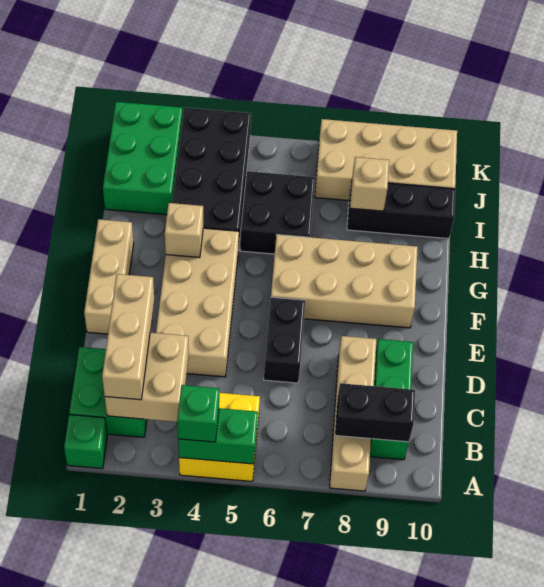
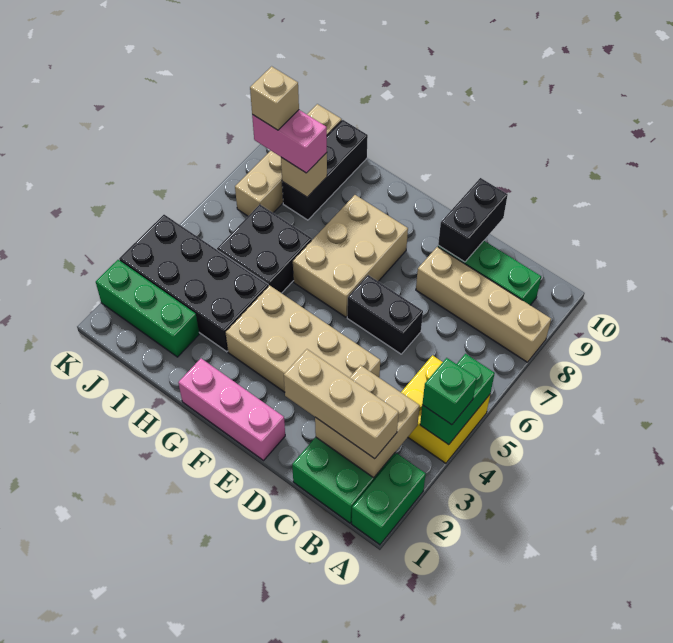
green 1x1 brick [64,415,107,469] -> green 1x2 brick [352,454,426,545]
black 1x2 brick [335,383,415,442] -> black 1x2 brick moved to [438,178,508,262]
tan 1x3 brick [84,219,134,334] -> pink 1x3 brick [178,358,285,460]
tan 2x4 brick [271,235,418,328] -> tan 2x3 brick [293,195,408,317]
tan 1x1 brick [165,203,203,258] -> tan 1x1 brick moved to [250,66,299,130]
green 2x3 brick [103,102,183,215] -> green 1x3 brick [96,260,199,357]
none -> pink 1x2 brick [252,110,327,173]
tan 2x4 brick [315,119,457,200] -> tan 1x4 brick [235,104,342,216]

